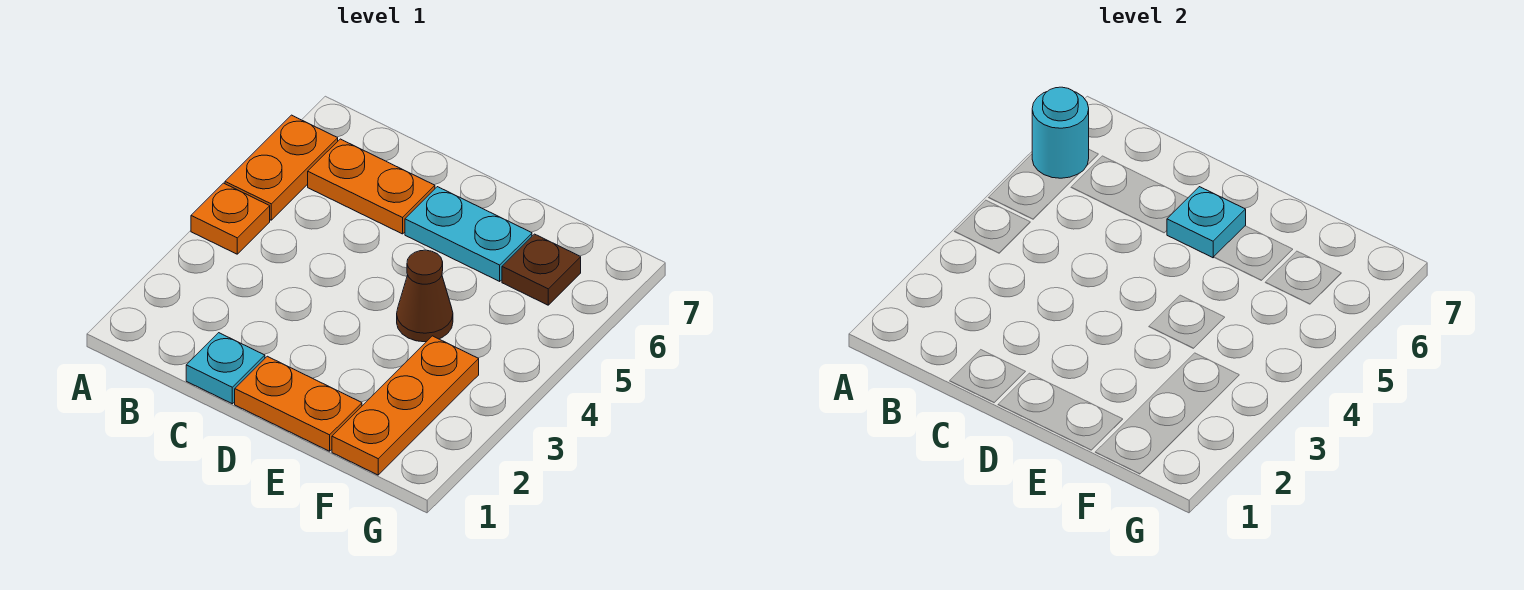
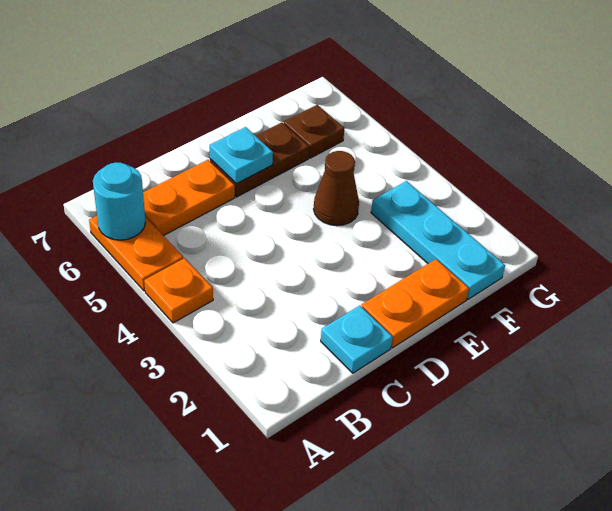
cyan 1x2 plate [405,187,532,281] -> brown 1x2 plate [210,123,309,197]
orange 1x3 plate [332,336,479,475] -> cyan 1x3 plate [371,181,505,299]

